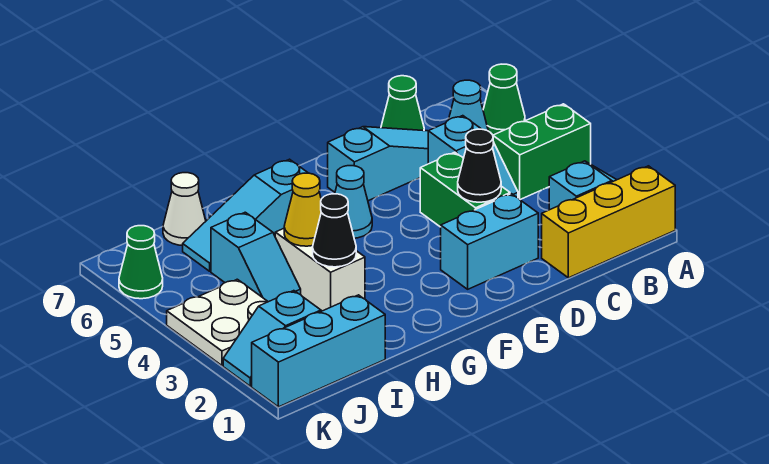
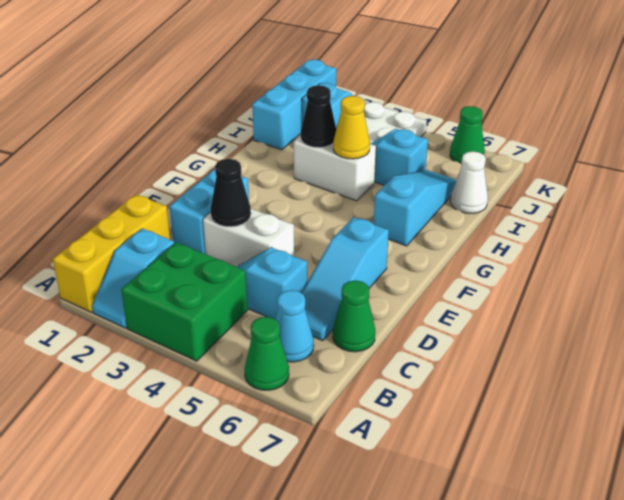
green 1x2 brick [493,104,591,200] -> green 2x2 brick [121,242,248,361]
green 1x2 brick [420,152,510,227] -> white 1x2 brick [203,209,294,267]
cyan 1x1 cone [335,166,372,238] -> none

